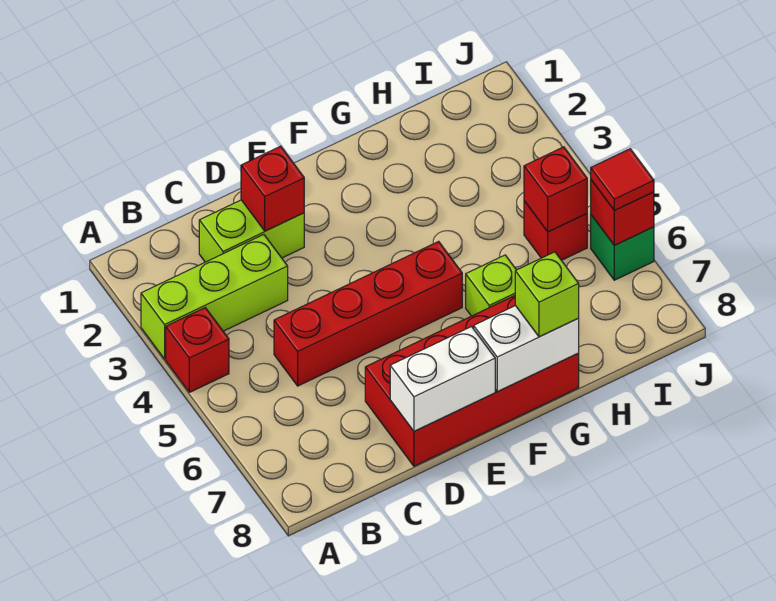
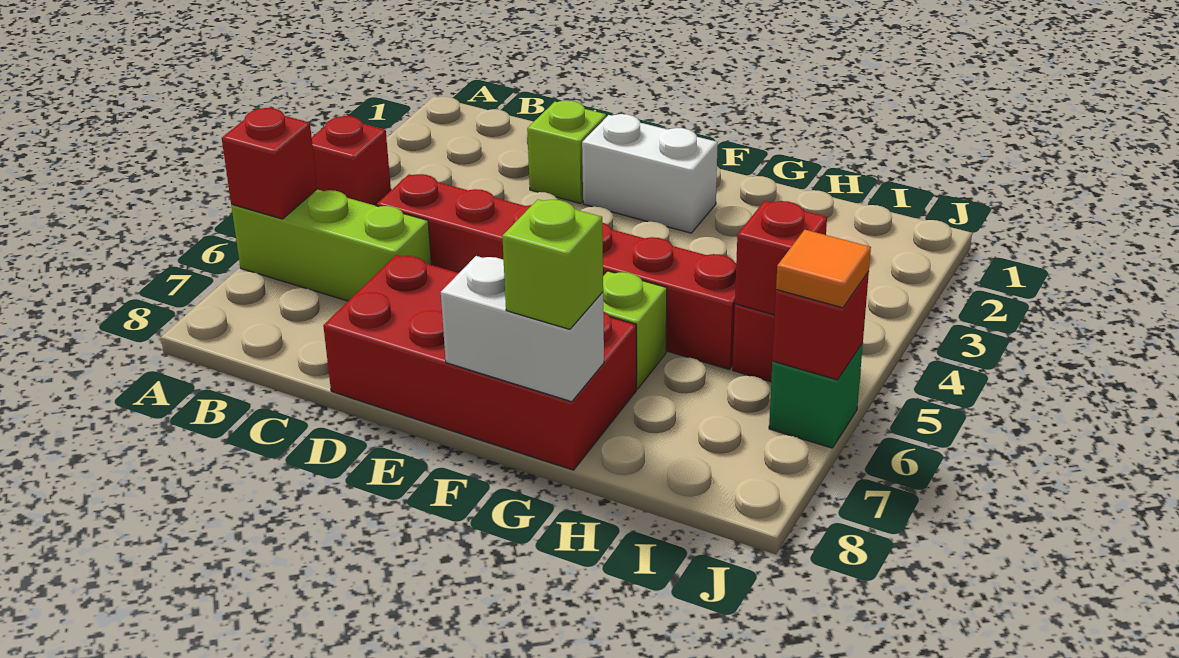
lime 1x3 brick [141,235,288,359] -> lime 1x3 brick moved to [231,189,431,301]
lime 1x2 brick [199,200,304,262] -> lime 1x1 brick [527,101,606,203]
red 1x4 brick [274,241,462,386] -> red 1x6 brick [377,174,736,370]
red 1x1 brick [241,146,304,231] -> red 1x1 brick moved to [222,108,317,219]
white 1x2 brick [390,327,495,431] -> white 1x2 brick moved to [582,114,718,233]
red 1x1 tile [591,149,654,211] -> orange 1x1 tile [776,230,871,308]

